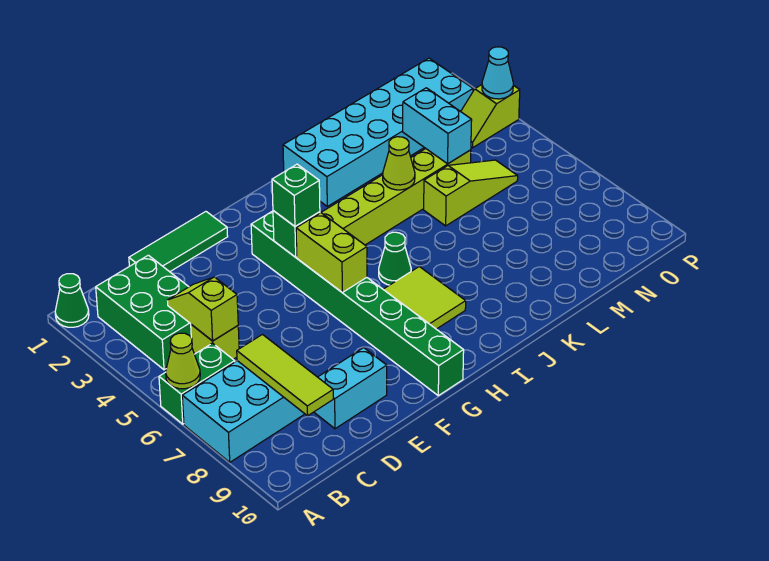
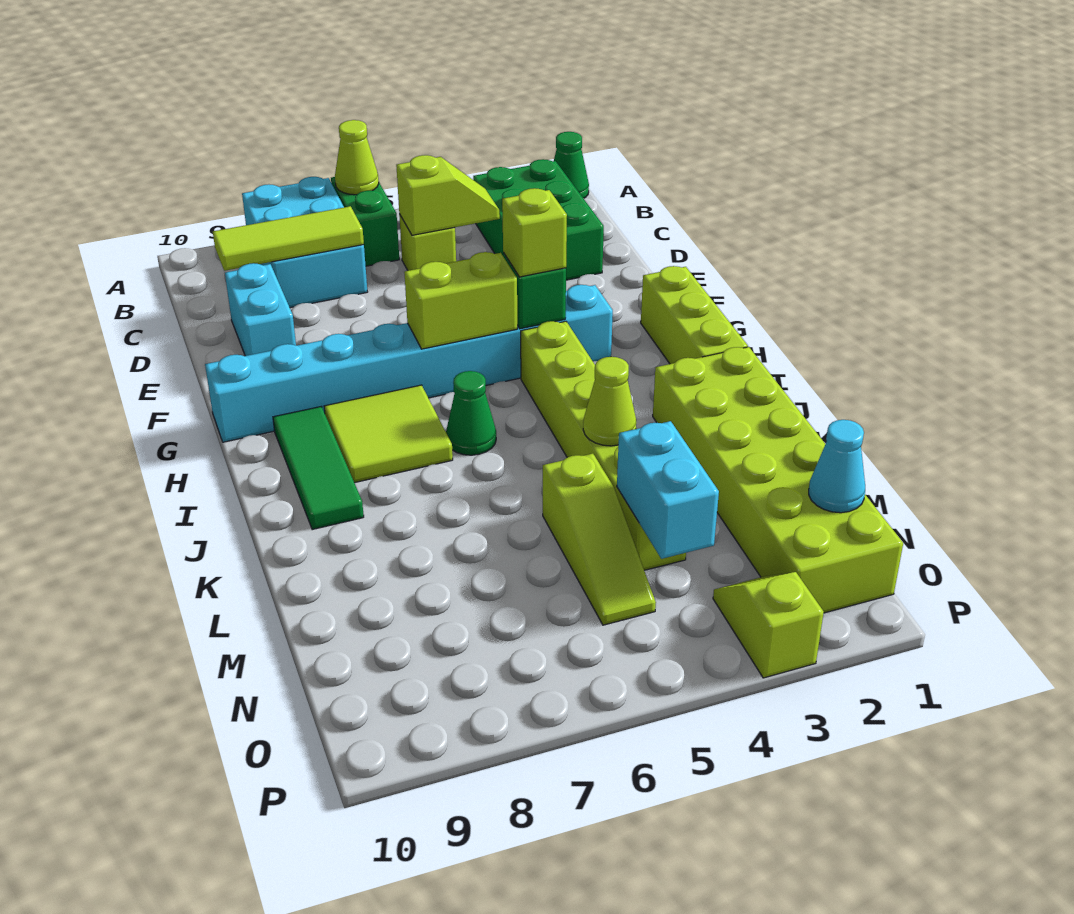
green 2x3 brick [96,255,191,370] -> green 2x3 brick turned to [473,159,604,280]
green 1x3 tile [129,212,228,272] -> green 1x3 tile moved to [273,407,364,530]
none -> lime 1x3 brick [641,266,748,364]
green 1x8 brick [251,211,464,396] -> cyan 1x8 brick [205,285,613,442]
green 1x1 brick [272,164,320,226] -> lime 1x1 brick [502,188,567,277]
cyan 2x6 brick [283,58,473,206] -> lime 2x6 brick [653,347,903,613]
cyan 1x2 brick [403,88,472,164] -> cyan 1x2 brick turned to [617,421,719,559]
cyan 1x1 cone [482,47,513,99] -> cyan 1x1 cone moved to [809,420,865,513]

